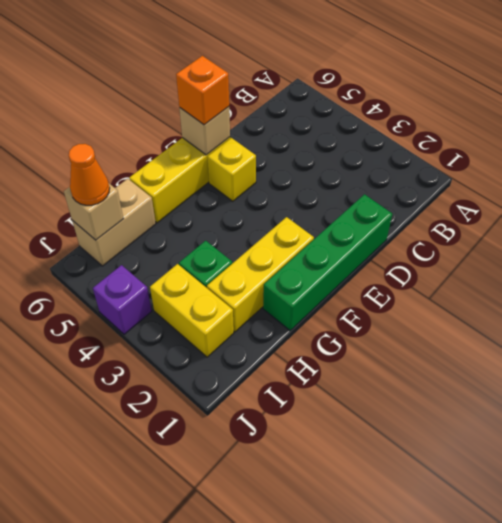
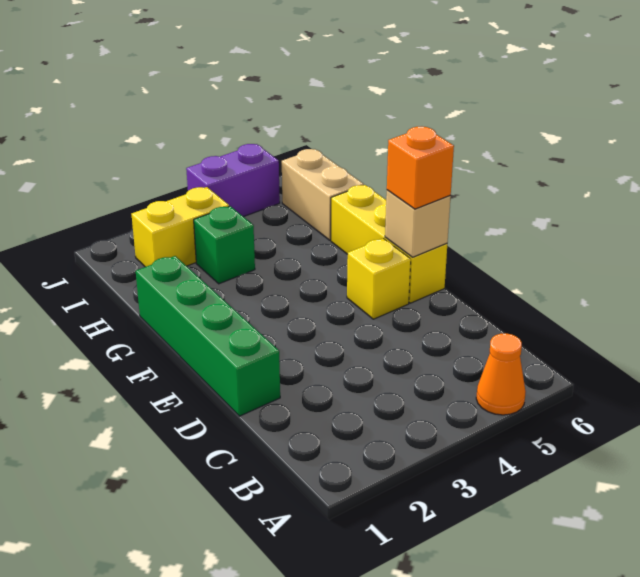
yellow 1x3 brick [207,217,314,332] -> none
tan 1x1 brick [64,184,123,240] -> none
orange 1x1 cone [69,144,110,205] -> orange 1x1 cone moved to [476,333,526,415]
purple 1x1 brick [93,265,152,334] -> purple 1x2 brick [186,144,280,217]

